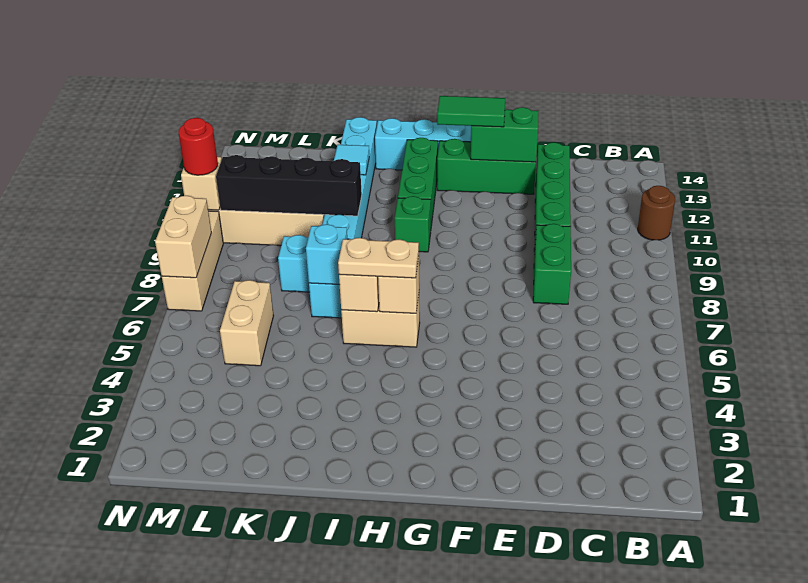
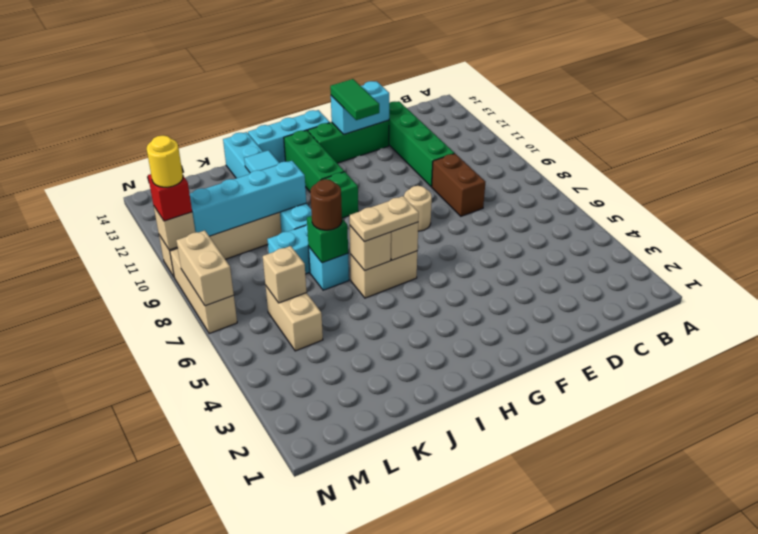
brown 1x1 round brick [638,186,675,240] -> brown 1x1 round brick moved to [310,179,342,230]
green 1x2 brick [533,224,571,304] -> brown 1x2 brick [432,154,485,216]
green 1x2 brick [471,107,539,162] -> cyan 1x2 brick [331,81,389,134]
none -> tan 1x1 round brick [404,186,432,231]
green 1x2 tile [437,96,505,127] -> green 1x2 tile turned to [330,79,379,120]
cyan 1x1 brick [306,224,347,285] -> green 1x1 brick [307,216,348,263]
black 1x4 brick [216,155,362,216] -> cyan 1x4 brick [190,161,306,236]
none -> tan 1x1 brick [263,246,307,303]
red 1x1 round brick [179,118,218,175] -> red 1x1 brick [148,174,192,221]
none -> yellow 1x1 round brick [147,135,183,187]

